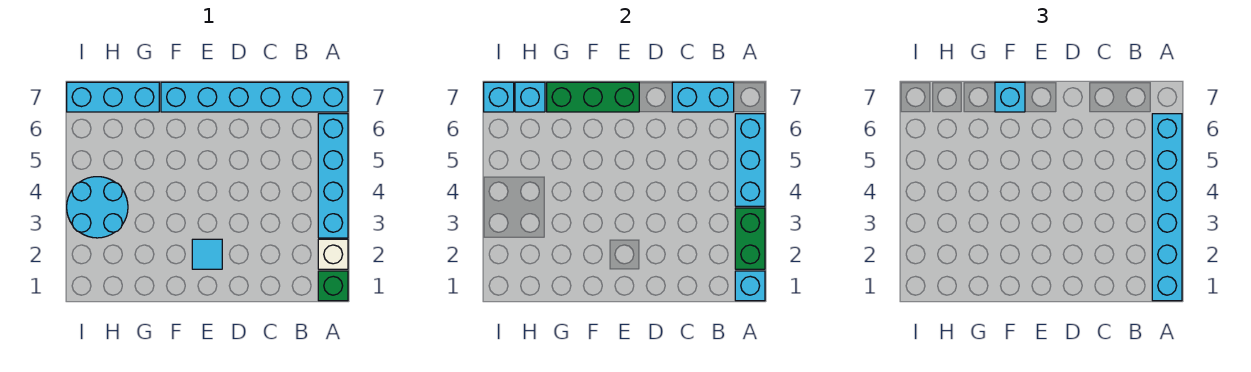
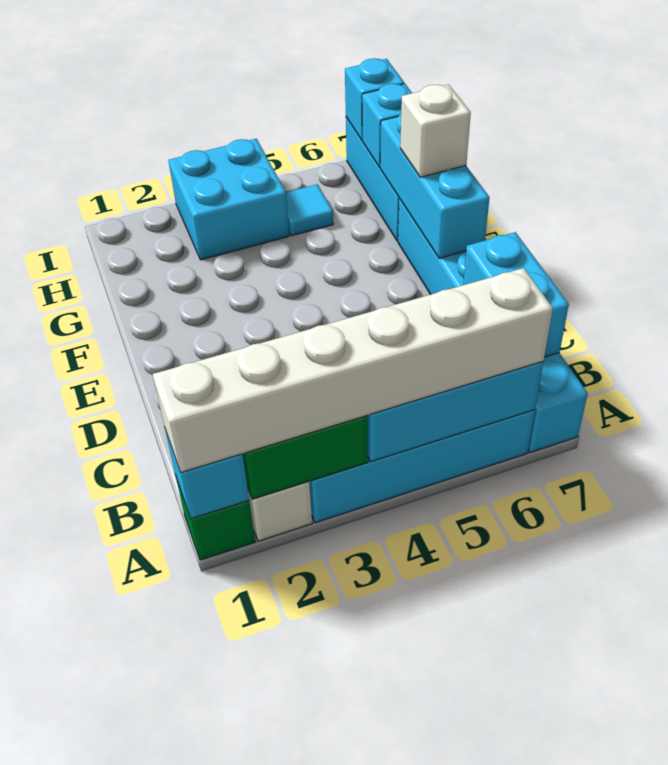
cyan 1x6 brick [1152,114,1182,301] -> white 1x6 brick [153,268,553,473]
cyan 1x1 tile [192,239,222,269] -> cyan 1x1 tile moved to [286,184,334,236]
green 1x3 brick [547,82,639,112] -> cyan 1x3 brick [380,114,490,258]
cyan 1x1 brick [995,82,1025,112] -> white 1x1 brick [400,85,471,177]
cyan 2x2 round brick [67,177,128,238] -> cyan 2x2 brick [168,139,289,260]

